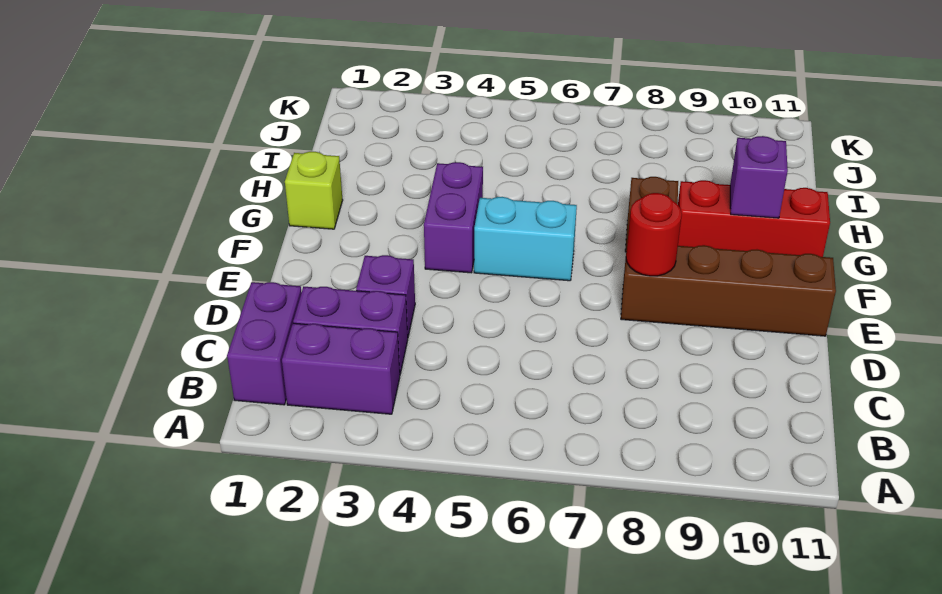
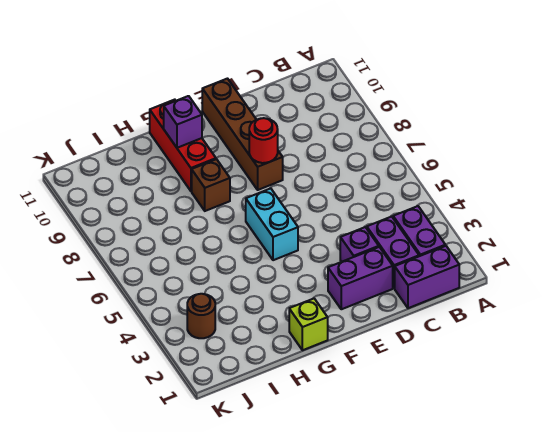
purple 1x2 brick [424,162,483,273] -> purple 1x2 brick moved to [328,247,393,309]
none -> brown 1x1 round brick [187,294,215,338]

